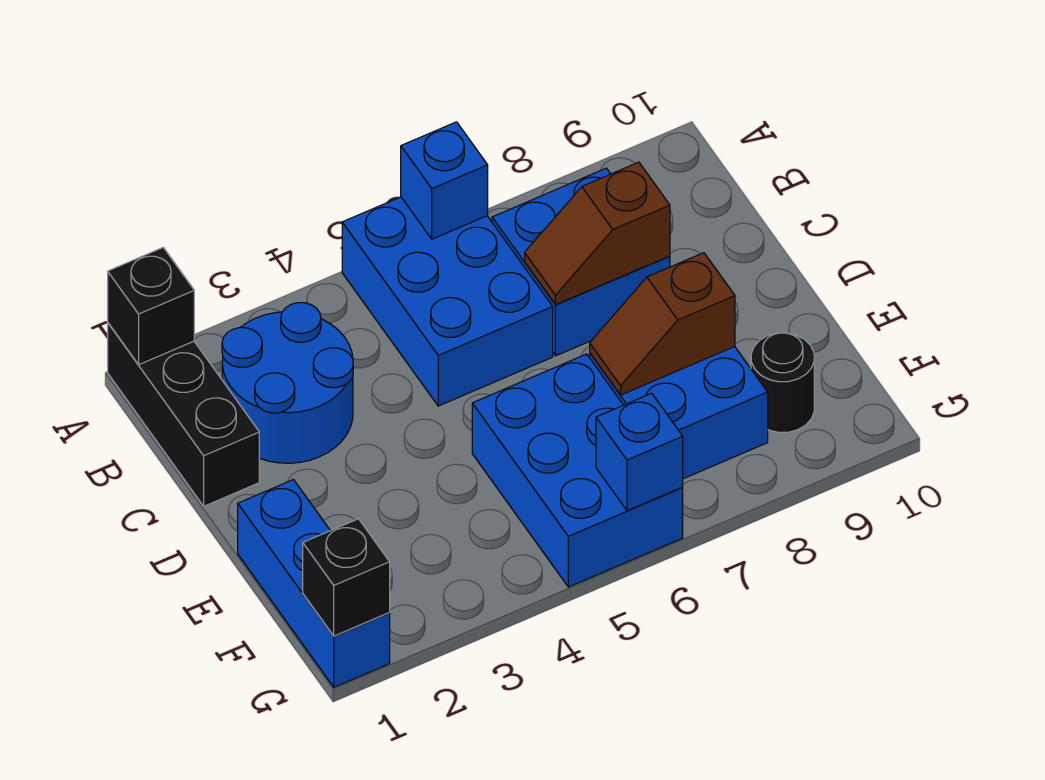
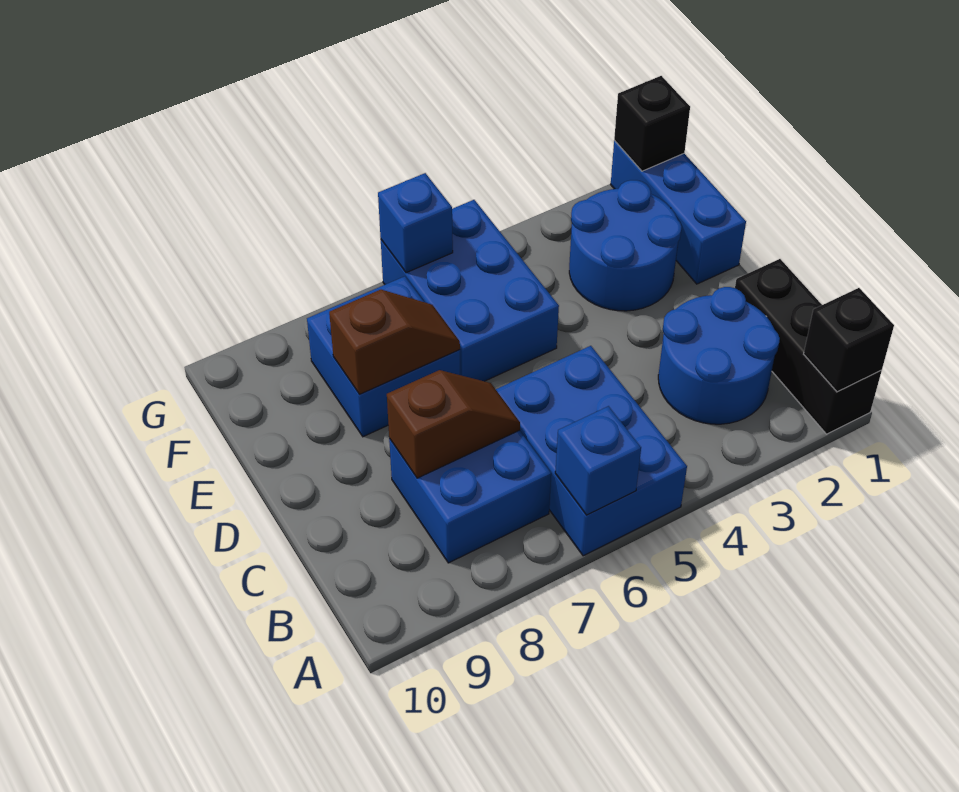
none -> blue 2x2 round brick [569,180,682,311]
black 1x1 round brick [751,333,814,433] -> none

